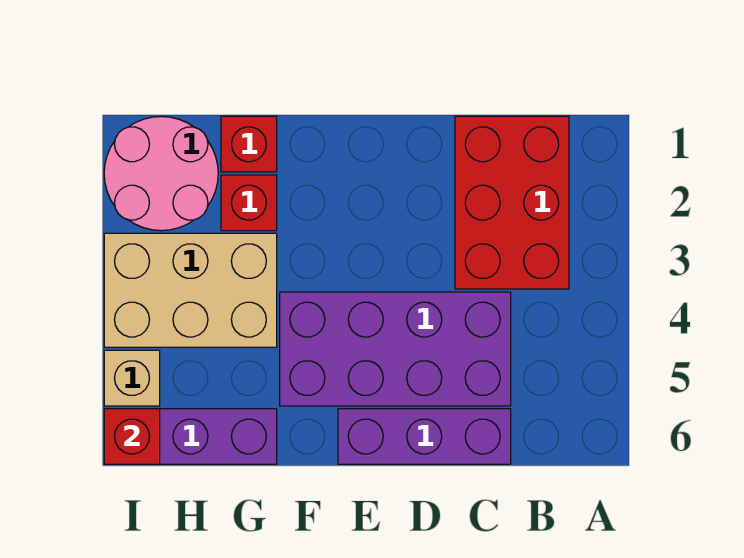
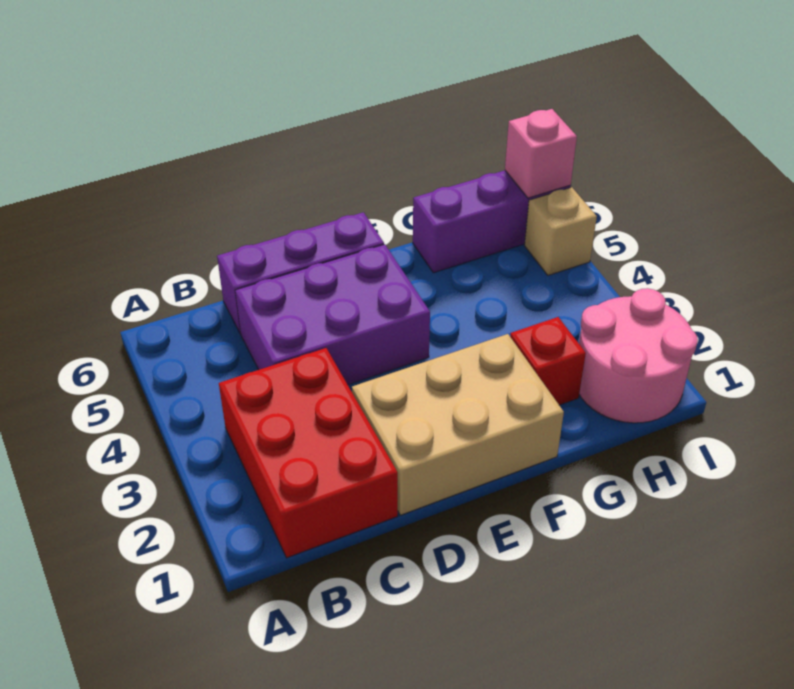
purple 2x4 brick [280,292,511,406] -> purple 2x3 brick [235,244,430,385]
red 1x1 brick [221,116,277,172] -> none
tan 2x3 brick [104,233,277,347] -> tan 2x3 brick moved to [352,334,564,515]
red 1x1 brick [104,409,160,464] -> pink 1x1 brick [505,109,577,198]

